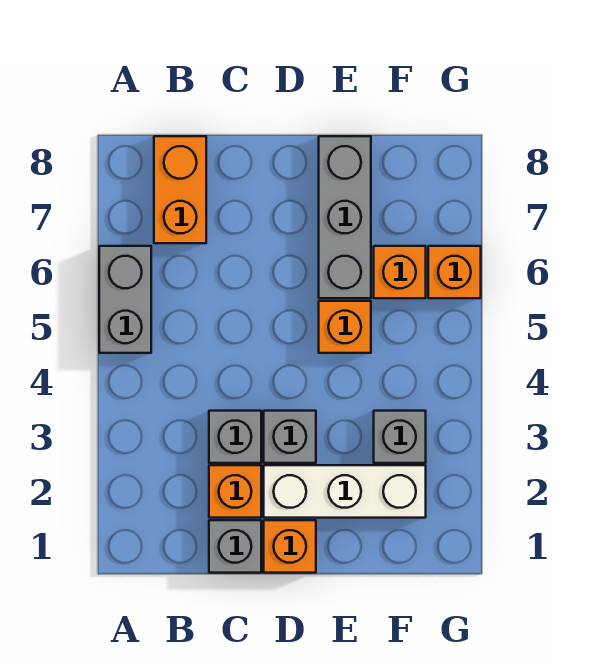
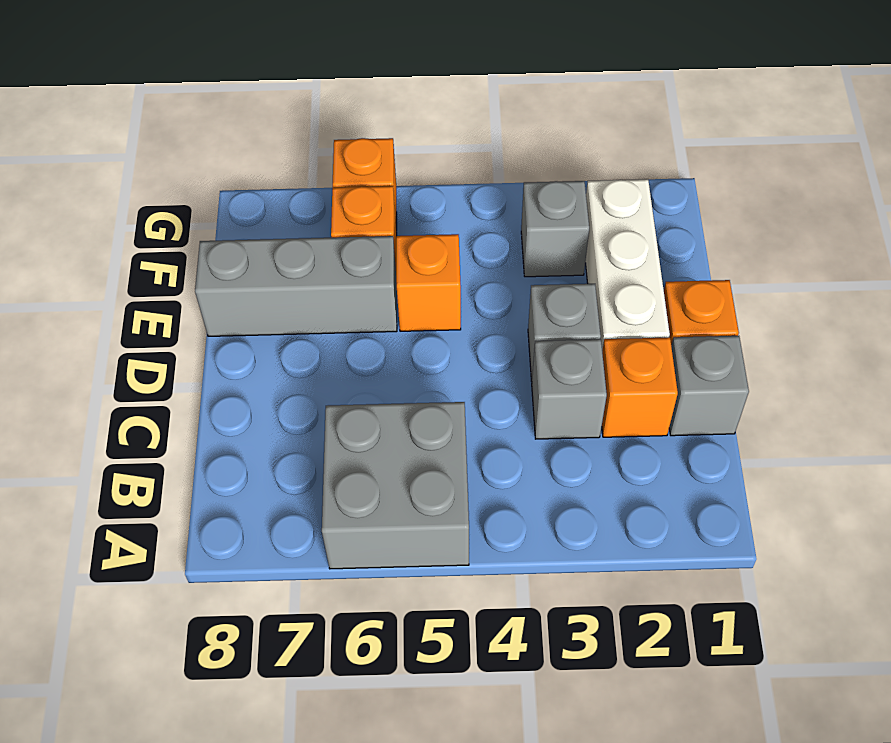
grey 1x2 brick [99,246,151,353] -> grey 2x2 brick [322,402,469,569]
orange 1x2 brick [154,136,206,243] -> none

